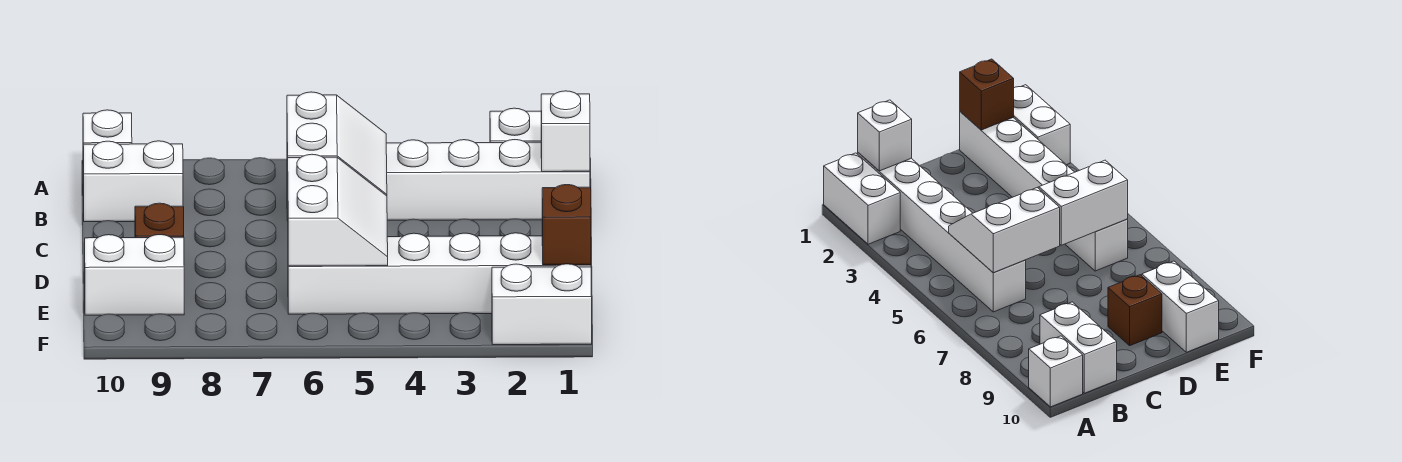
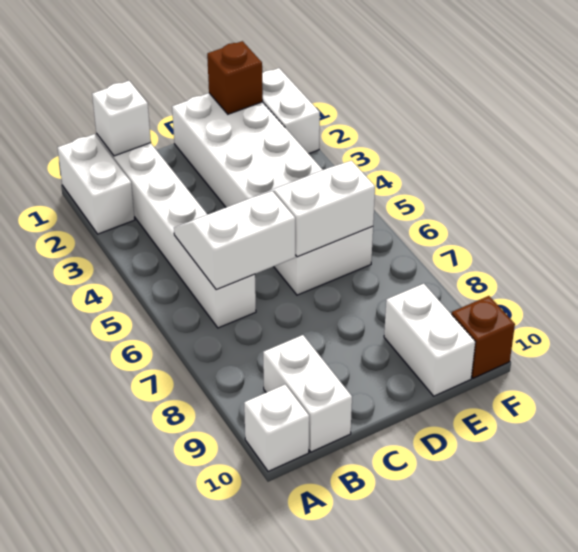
brown 1x1 brick [135,203,184,238] -> brown 1x1 brick moved to [452,296,515,378]
white 1x6 brick [288,233,591,314] -> white 2x6 brick [172,93,373,295]

